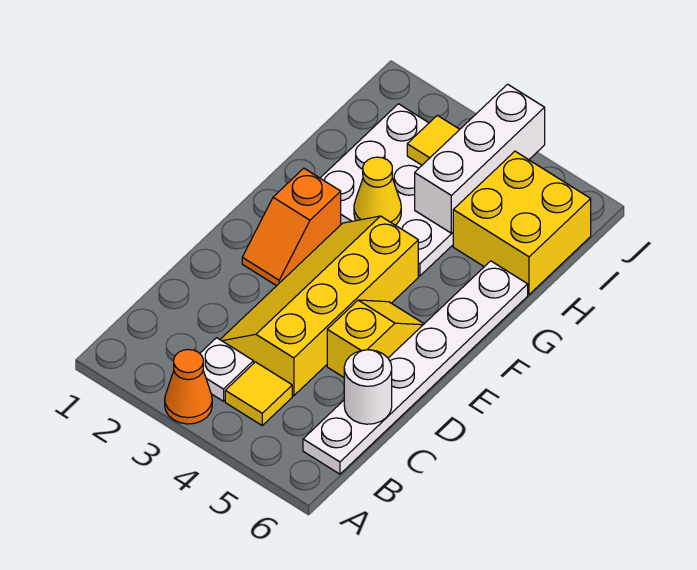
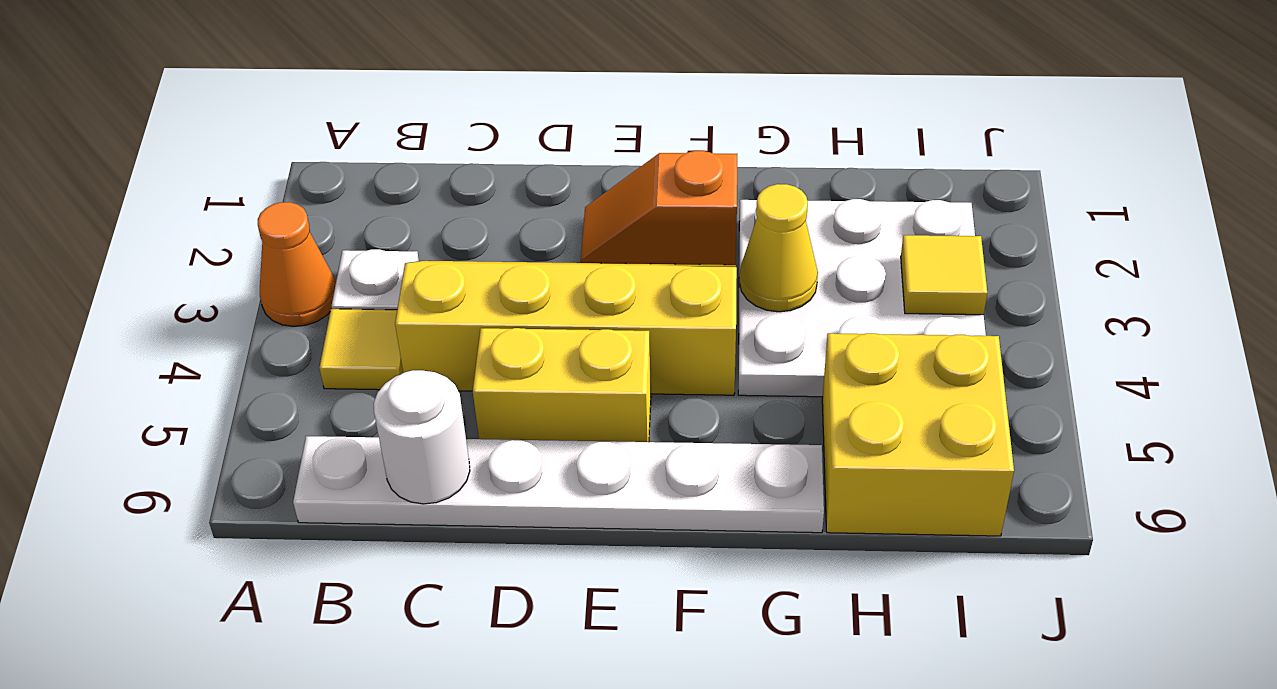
yellow 1x2 slope [327,300,424,377] -> yellow 1x2 brick [473,328,651,442]
white 1x3 brick [415,84,545,233] -> none

